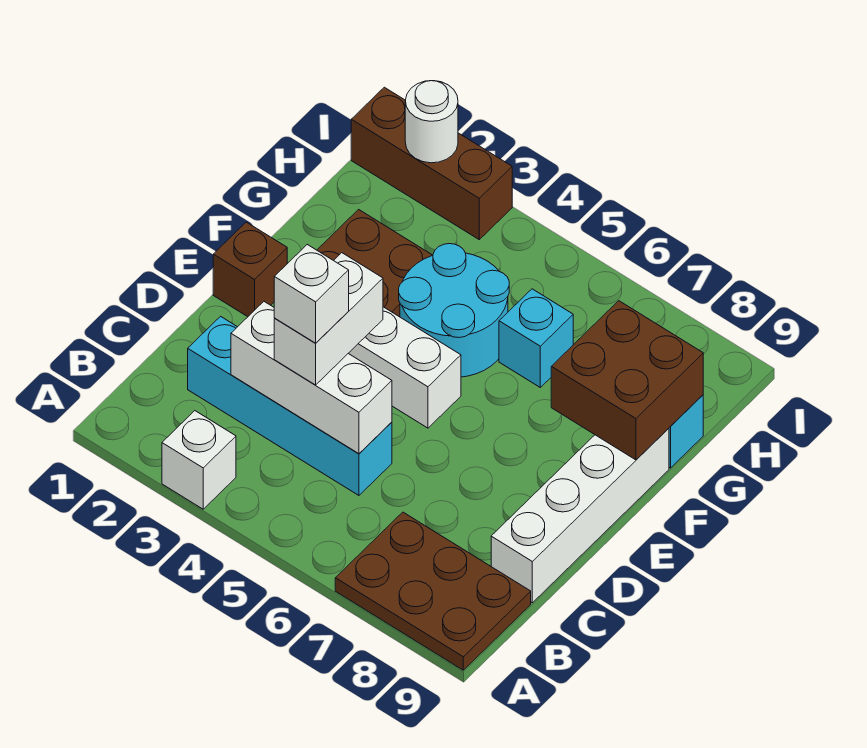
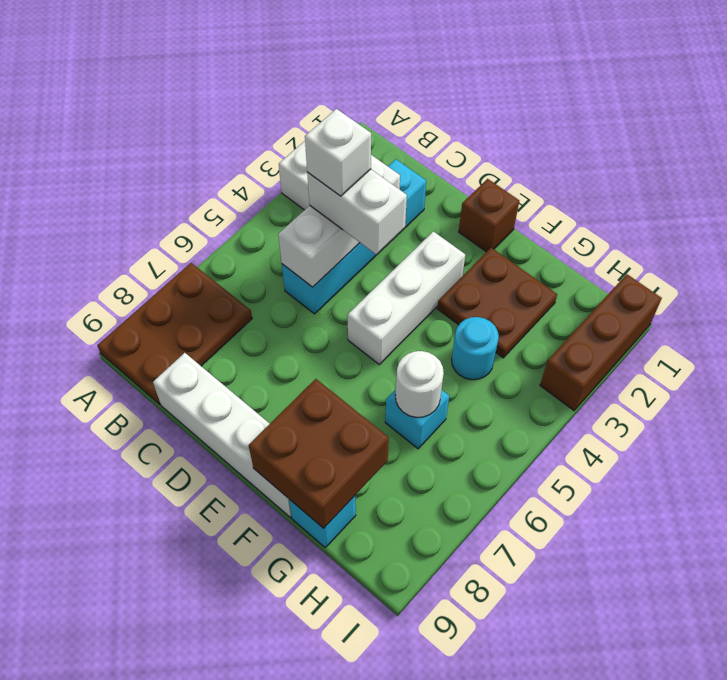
cyan 2x2 round brick [399,244,509,377] -> cyan 1x1 round brick [452,317,499,380]
white 1x1 round brick [405,81,458,163] -> white 1x1 round brick moved to [395,351,444,417]

